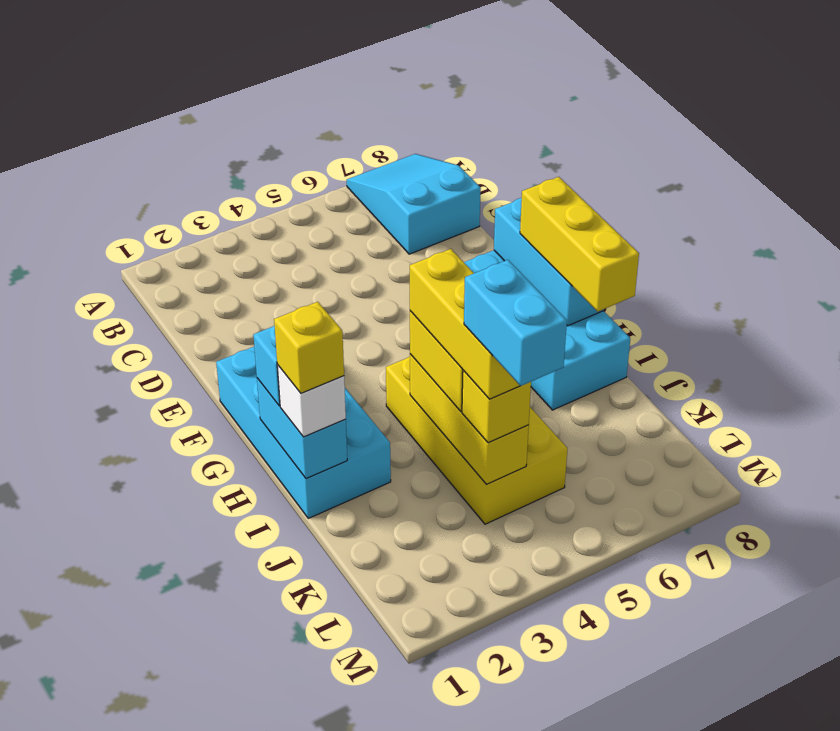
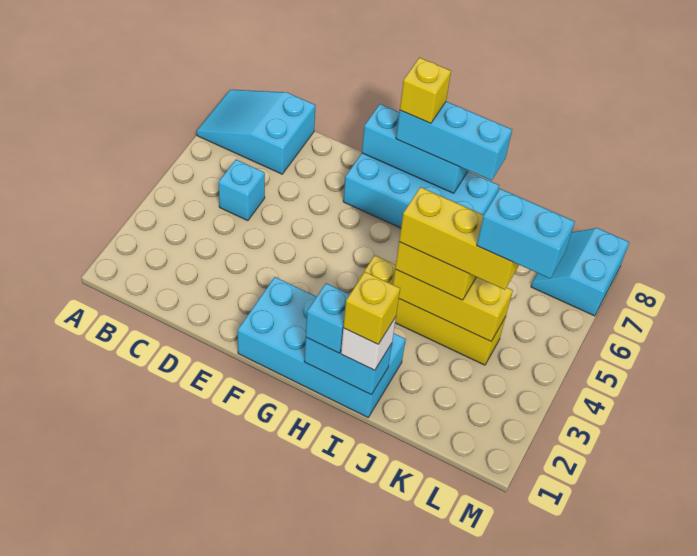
none -> cyan 1x1 brick [219,160,265,221]
yellow 1x3 brick [520,177,639,311] -> cyan 1x3 brick [396,101,512,180]
yellow 2x4 brick [386,356,567,524] -> yellow 1x4 brick [358,256,506,365]
yellow 1x1 brick [462,370,531,443] -> yellow 1x1 brick moved to [400,58,451,123]
none -> cyan 2x2 slope [531,228,629,316]

